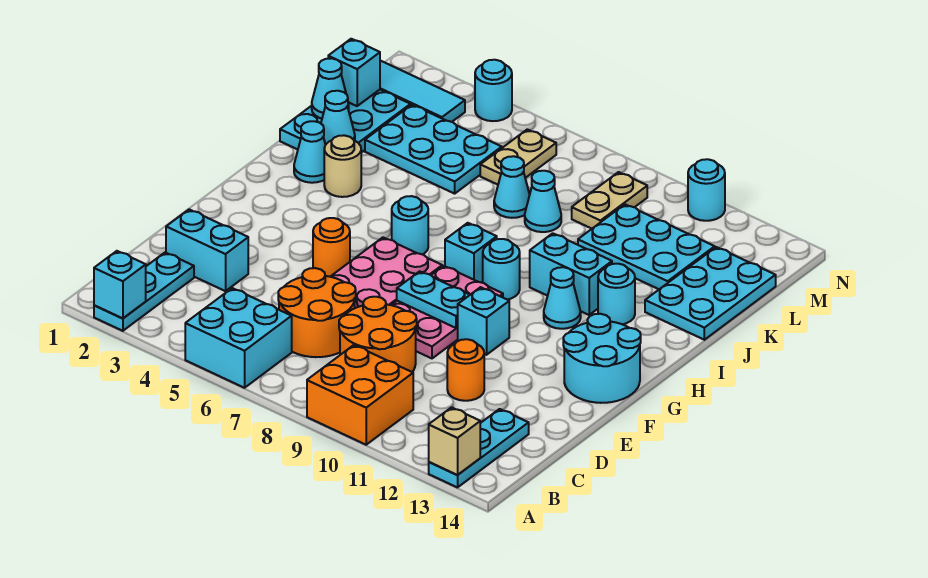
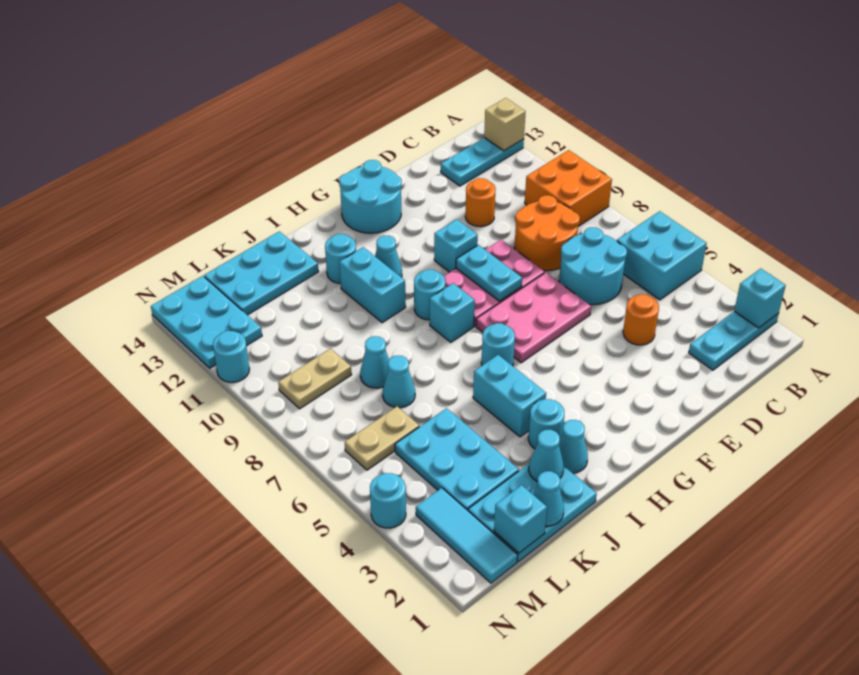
orange 2x2 round brick [278,268,356,357] -> cyan 2x2 round brick [559,227,627,305]
cyan 1x2 brick [166,209,248,291] -> cyan 1x2 brick moved to [473,355,546,437]
orange 1x1 round brick [313,218,350,277] -> orange 1x1 round brick moved to [623,294,659,345]
tan 1x1 round brick [324,135,361,197] -> cyan 1x1 round brick [528,399,564,449]
cyan 2x3 plate [578,204,715,289] -> cyan 2x3 plate moved to [151,276,262,368]

